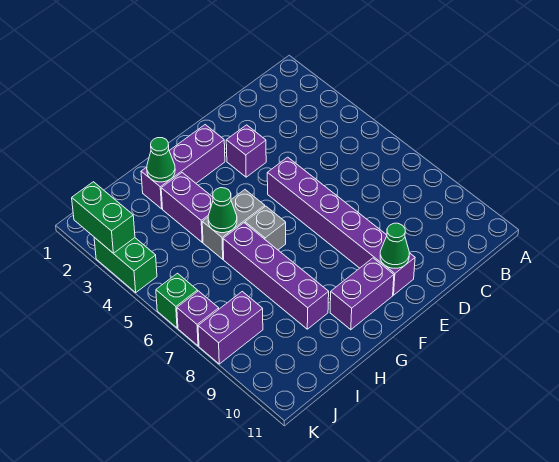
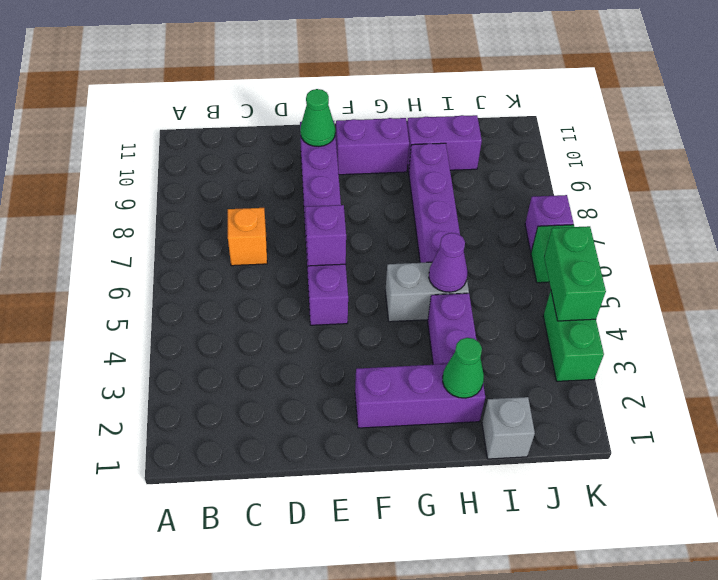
none -> orange 1x1 brick [228,208,267,266]
purple 1x1 brick [226,125,266,177] -> purple 1x1 brick moved to [305,205,346,266]
grey 1x1 brick [245,206,286,250] -> grey 1x1 brick moved to [482,397,535,459]
green 1x1 cone [208,188,237,233] -> purple 1x1 cone [429,233,467,292]
purple 1x2 brick [198,292,263,364] -> purple 1x2 brick moved to [407,115,482,171]
green 1x2 brick [72,182,135,253] -> green 1x2 brick moved to [544,226,606,321]

